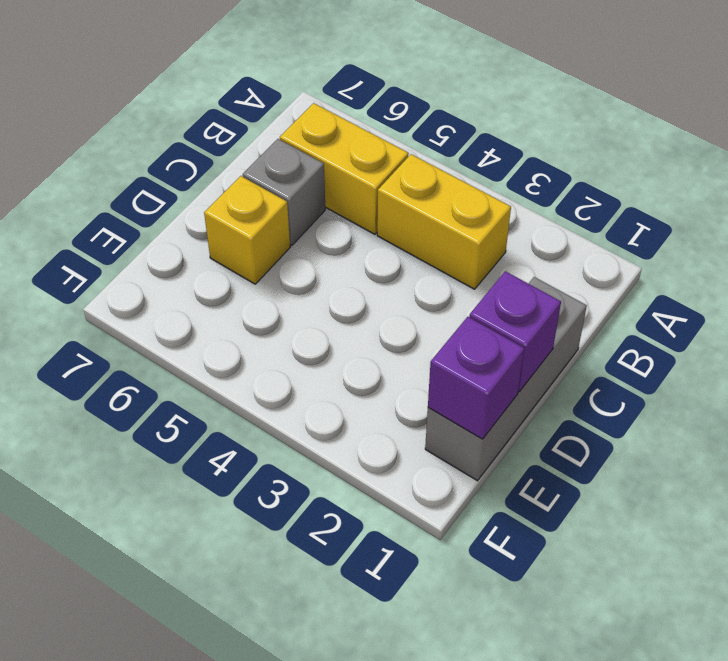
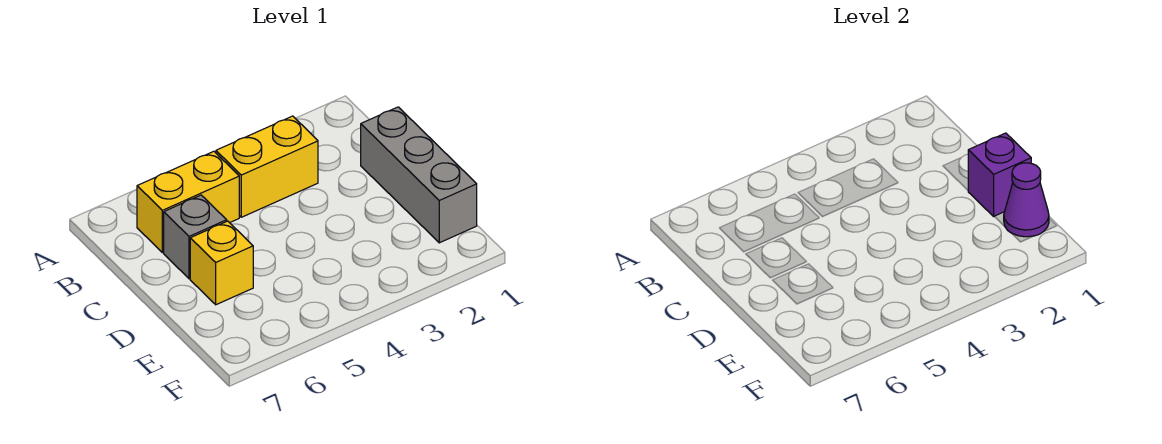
purple 1x1 brick [428,317,524,439] -> purple 1x1 cone [1004,163,1049,237]

